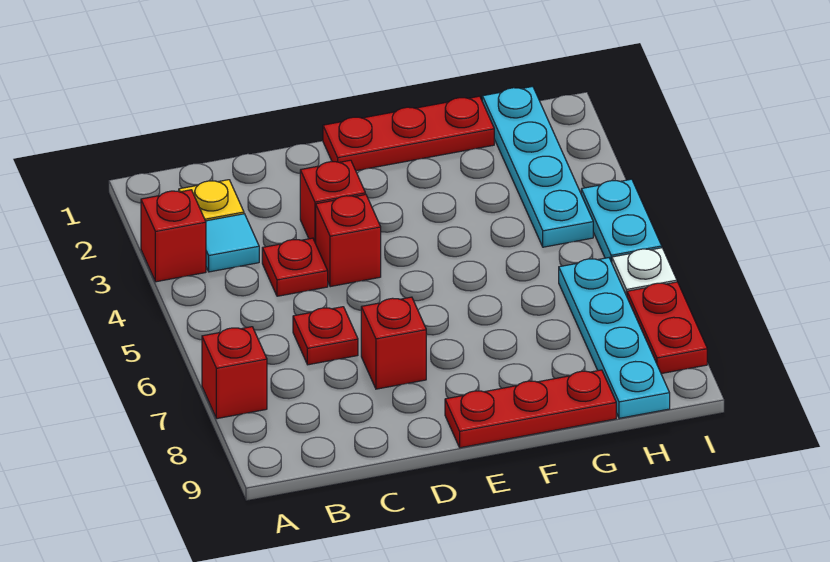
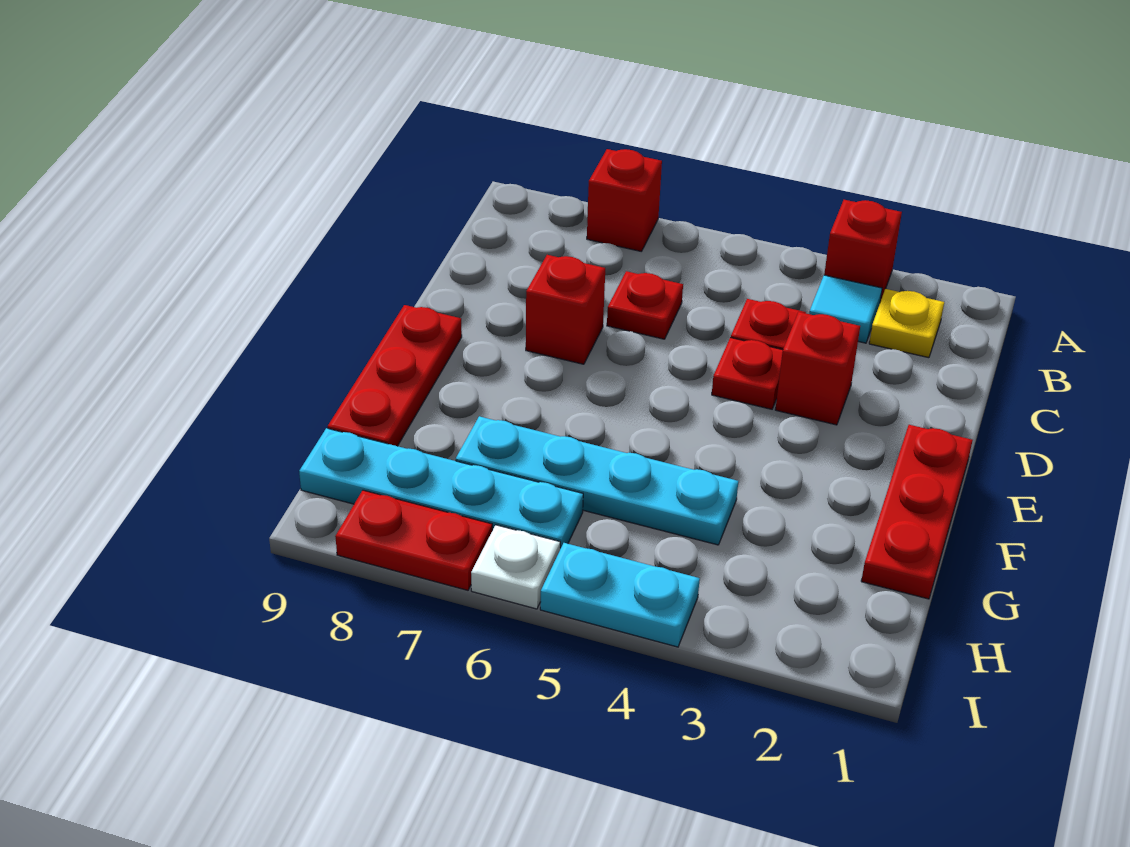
red 1x1 brick [316,195,381,287] -> red 1x1 plate [712,337,783,409]
cyan 1x4 plate [482,87,593,247] -> cyan 1x4 plate moved to [456,416,738,545]

